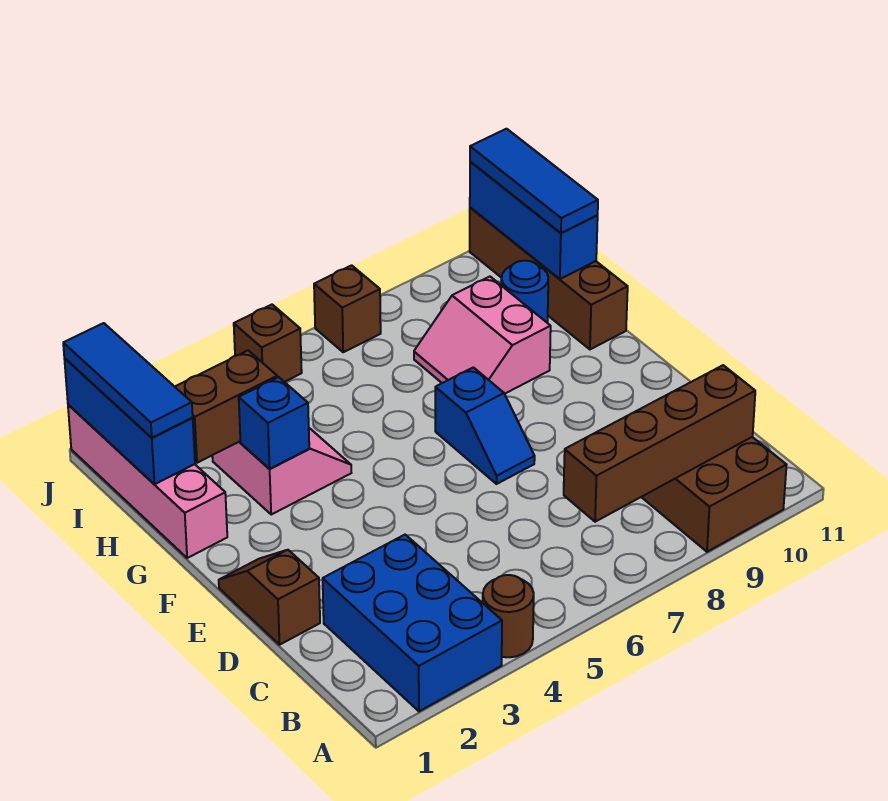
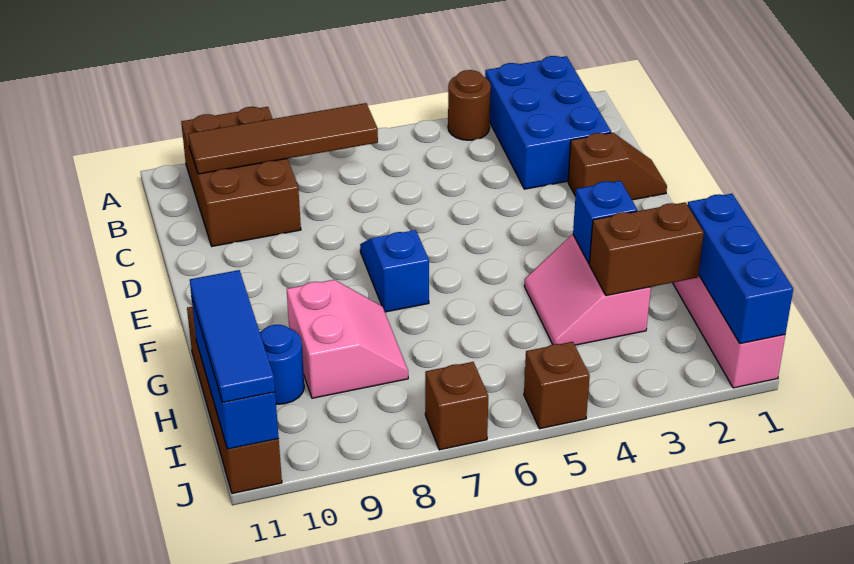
brown 1x4 brick [564,365,755,522] -> brown 1x4 tile [188,103,378,174]
brown 1x2 slope [219,550,320,645] -> brown 1x2 slope turned to [568,133,667,200]
blue 1x3 tile [63,323,193,438] -> none

